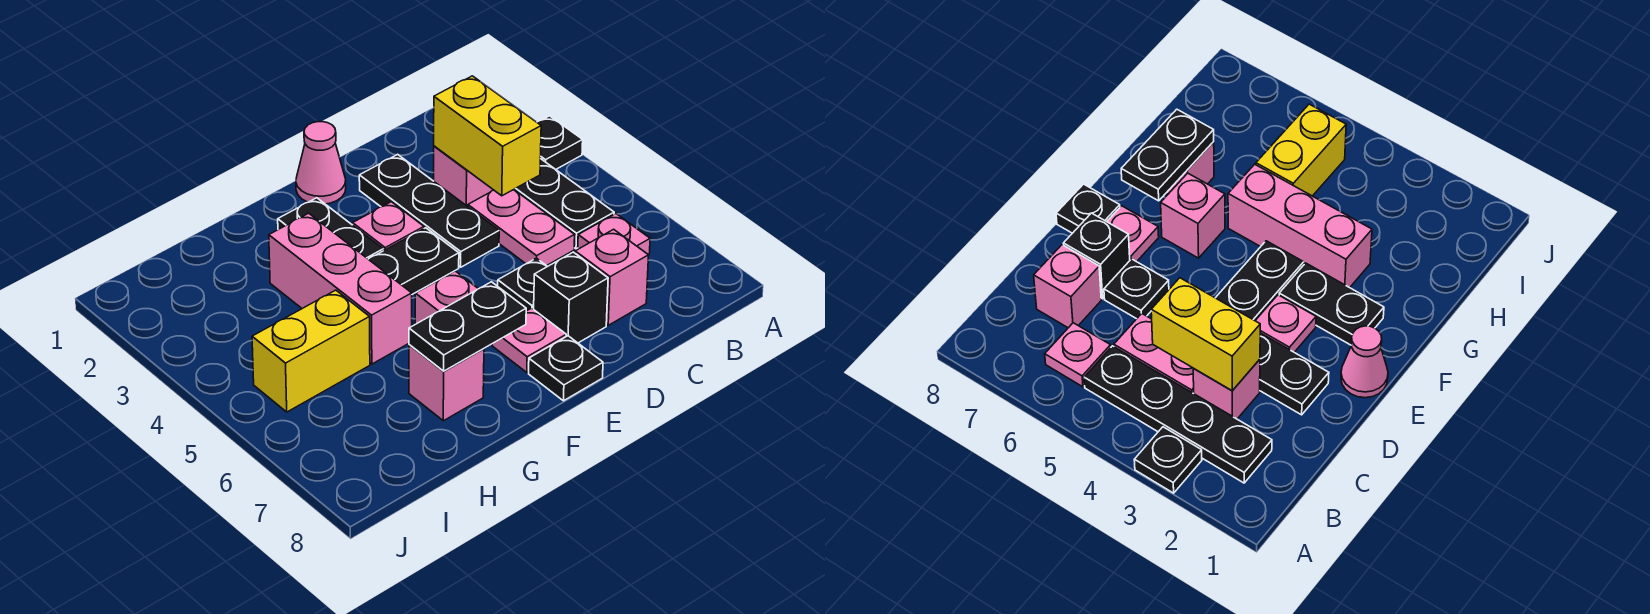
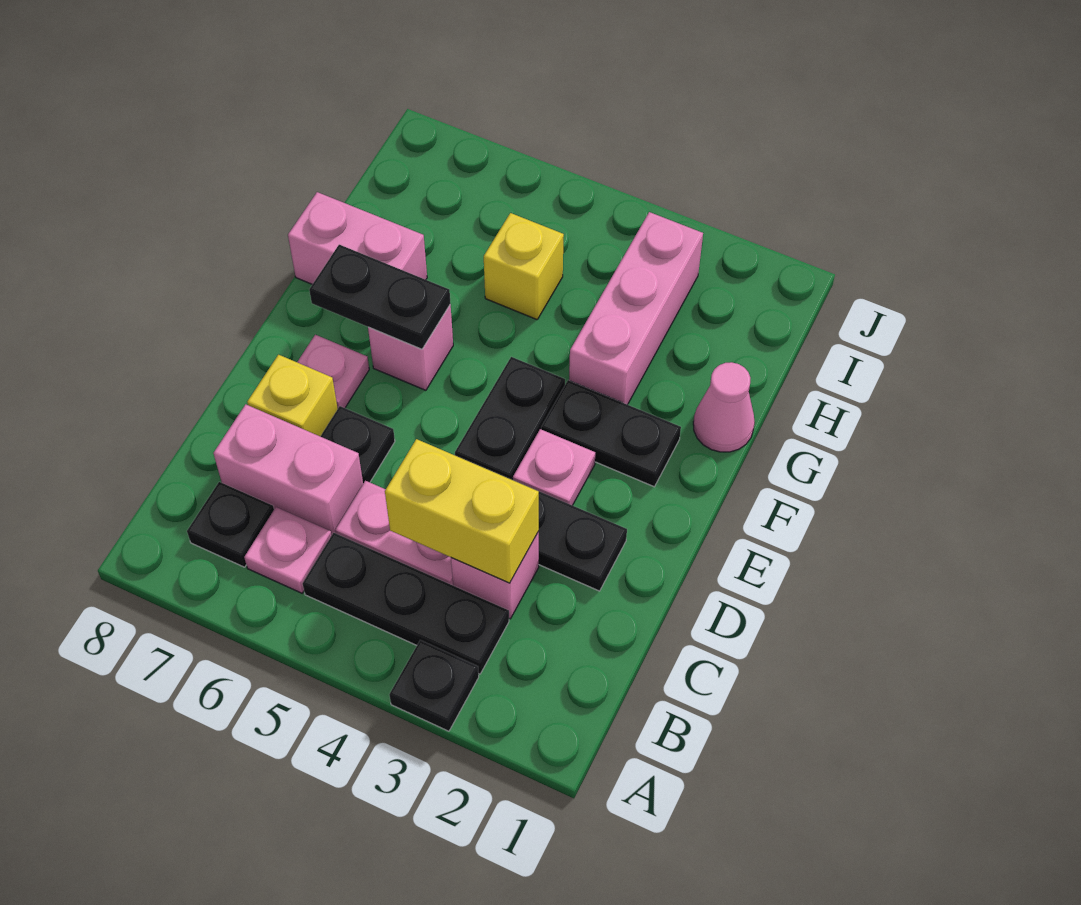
black 1x4 plate [514,159,614,249] -> black 1x3 plate [303,533,509,674]
pink 1x1 brick [575,229,649,325] -> pink 1x2 brick [213,404,363,535]
black 1x1 brick [534,252,608,343] -> yellow 1x1 brick [247,355,338,436]
pink 1x1 cone [296,122,346,204] -> pink 1x1 cone moved to [693,362,755,452]
black 1x1 plate [529,336,603,401] -> black 1x1 plate moved to [187,482,274,567]
black 1x2 plate [409,282,526,371] -> black 1x2 plate turned to [309,245,451,349]
pink 1x3 brick [269,213,412,364] -> pink 1x3 brick turned to [569,212,703,405]
pink 1x1 brick [409,345,484,421] -> pink 1x2 brick [288,192,427,284]
yellow 1x2 brick [252,290,370,412] -> yellow 1x1 brick [484,213,564,320]

